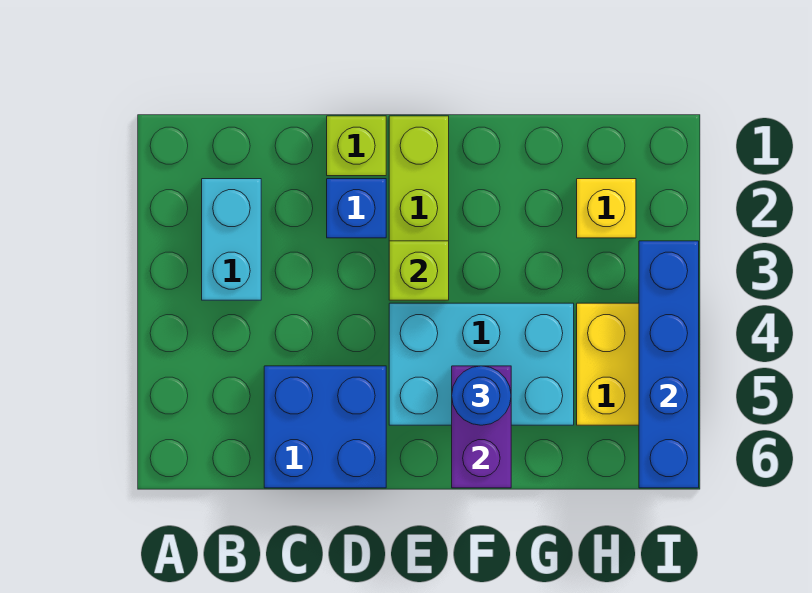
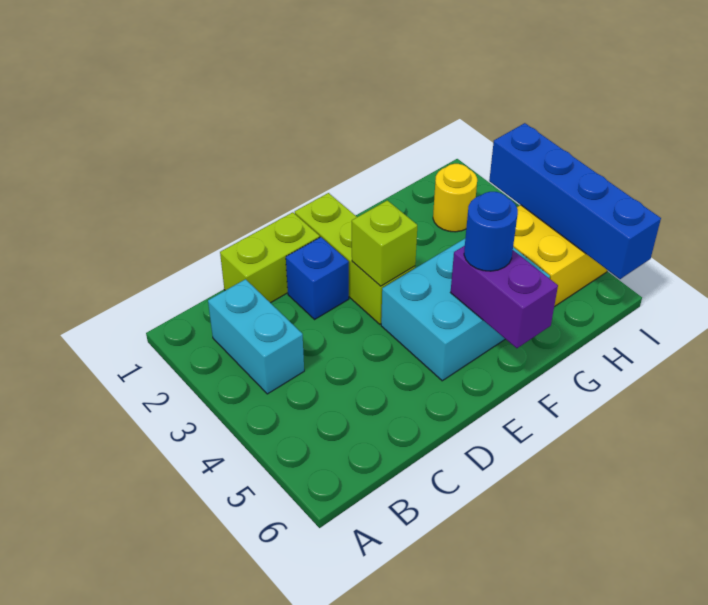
blue 2x2 brick [264,366,386,488] -> none
lime 1x1 brick [327,116,386,176] -> lime 1x2 brick [220,212,320,303]
yellow 1x1 brick [577,179,636,238] -> yellow 1x1 round brick [433,164,477,232]

